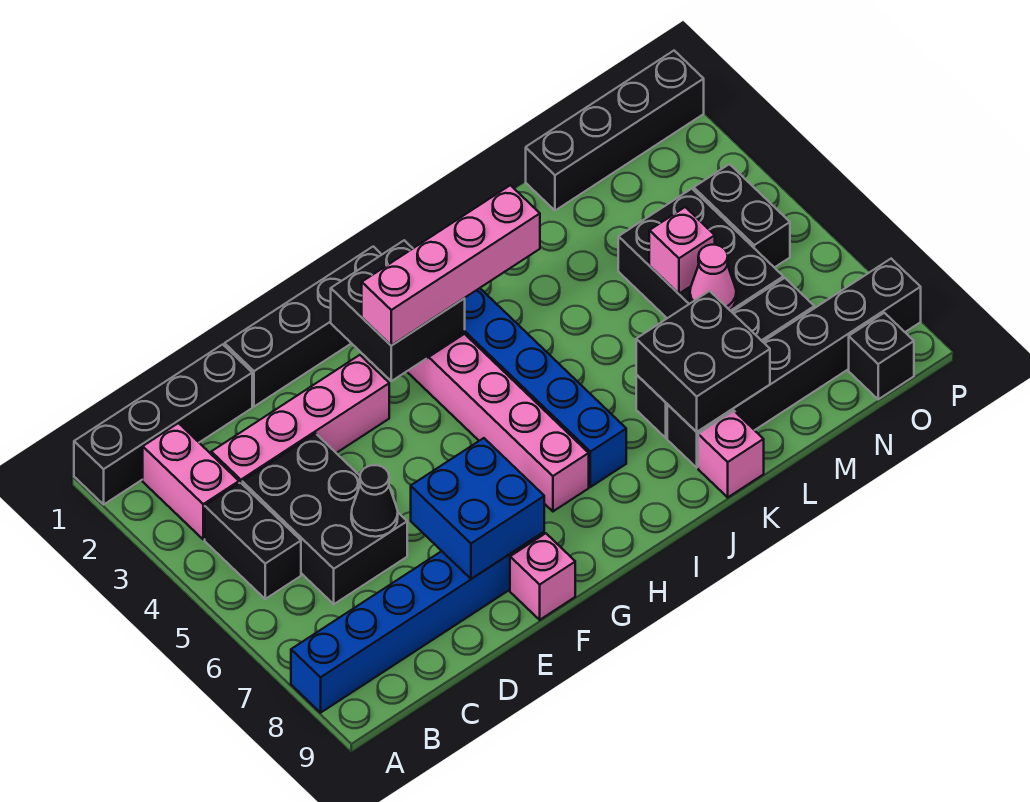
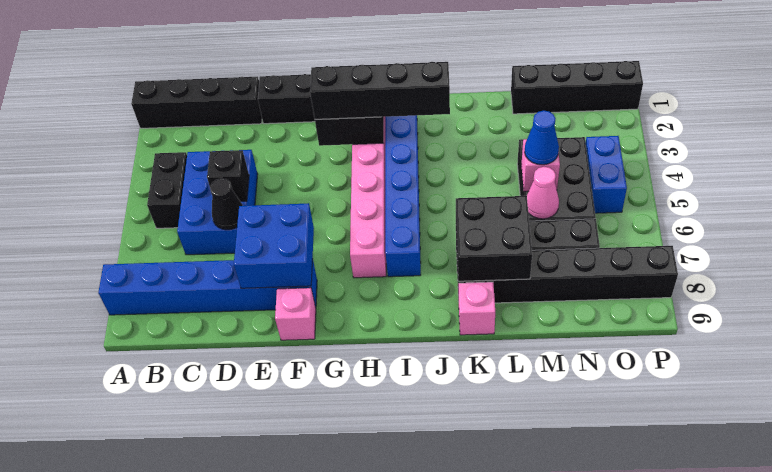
pink 1x2 brick [143,423,239,539] -> none
pink 1x4 brick [211,355,389,483] -> none
black 2x3 brick [242,434,407,604] -> blue 2x3 brick [177,150,258,255]
pink 1x4 brick [362,185,540,346] -> black 1x4 brick [310,62,450,119]
none -> blue 1x1 cone [524,111,559,165]
black 1x2 brick [694,164,790,268] -> blue 1x2 brick [586,136,627,213]
black 1x1 brick [849,313,914,399] -> black 1x1 brick moved to [207,150,249,202]

